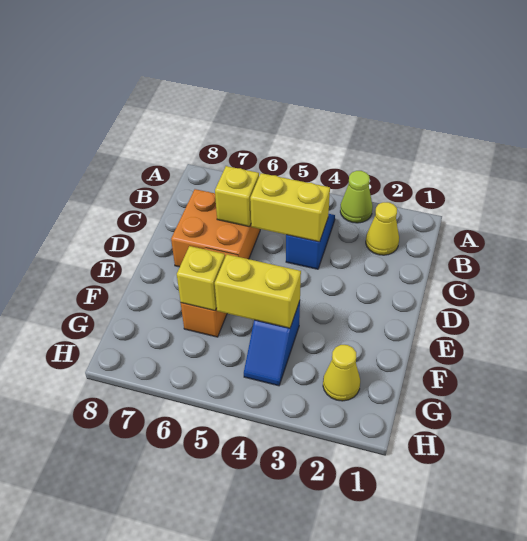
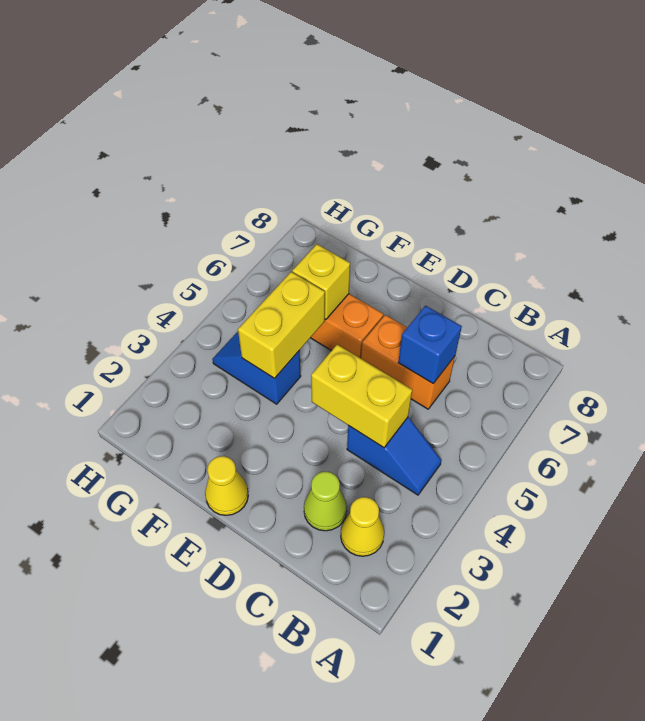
lime 1x1 cone [340,171,373,223] -> lime 1x1 cone moved to [304,472,347,531]
yellow 1x2 brick [250,173,330,242] -> yellow 1x2 brick turned to [311,345,412,448]
orange 2x2 brick [171,189,260,267] -> orange 1x2 brick [361,315,455,409]
yellow 1x1 brick [215,166,259,227] -> blue 1x1 brick [398,306,462,383]
yellow 1x1 cone [323,345,360,401] -> yellow 1x1 cone moved to [205,456,248,515]

